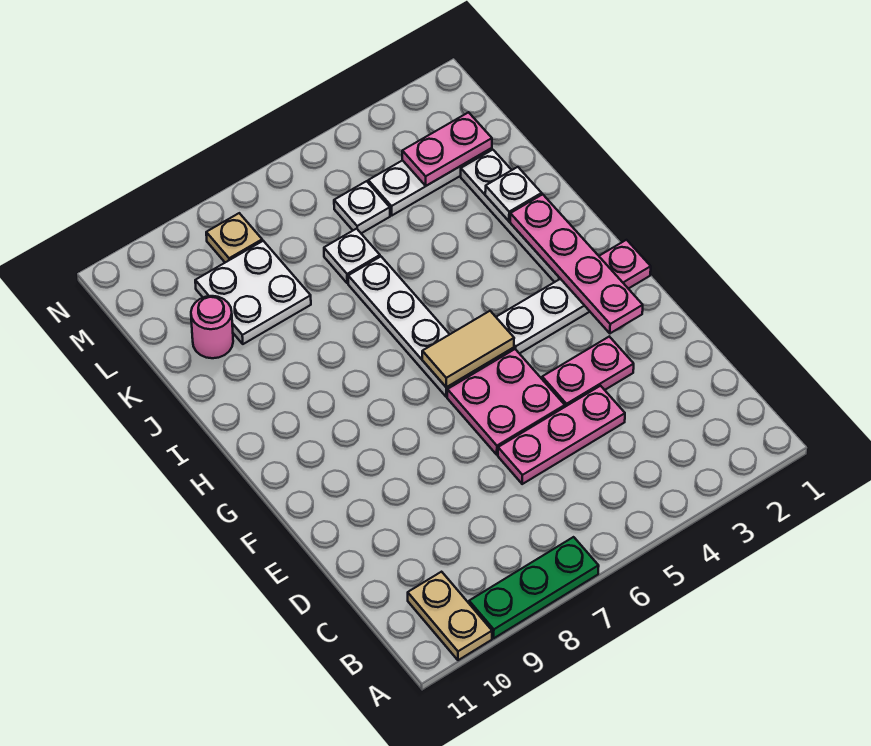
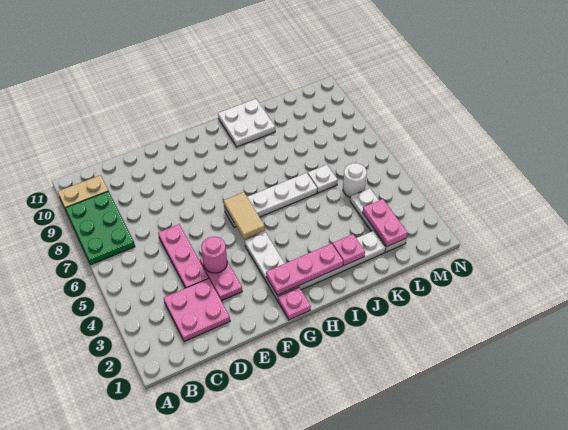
green 1x3 plate [469,537,599,638] -> green 2x3 plate [65,191,135,265]
pink 2x2 plate [447,349,565,455] -> pink 2x2 plate moved to [164,278,230,342]
pink 1x4 plate [510,194,643,333] -> pink 1x3 plate [266,244,343,295]
white 1x1 plate [485,167,542,221] -> pink 1x1 plate [333,234,365,266]
white 2x2 plate [195,241,311,344] -> white 2x2 plate moved to [218,99,275,147]
pink 1x1 round brick [191,296,233,358] -> pink 1x1 round brick moved to [201,237,227,273]
white 1x1 plate [334,181,390,233] -> white 1x1 round brick [343,163,367,197]
tan 1x1 plate [206,213,262,262] -> none

